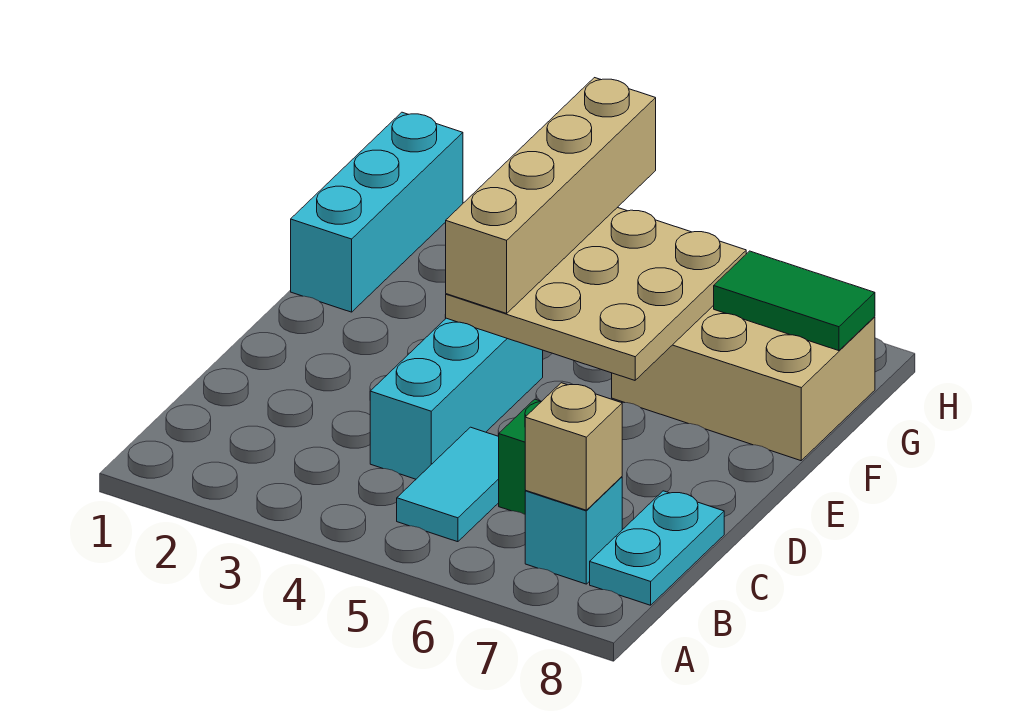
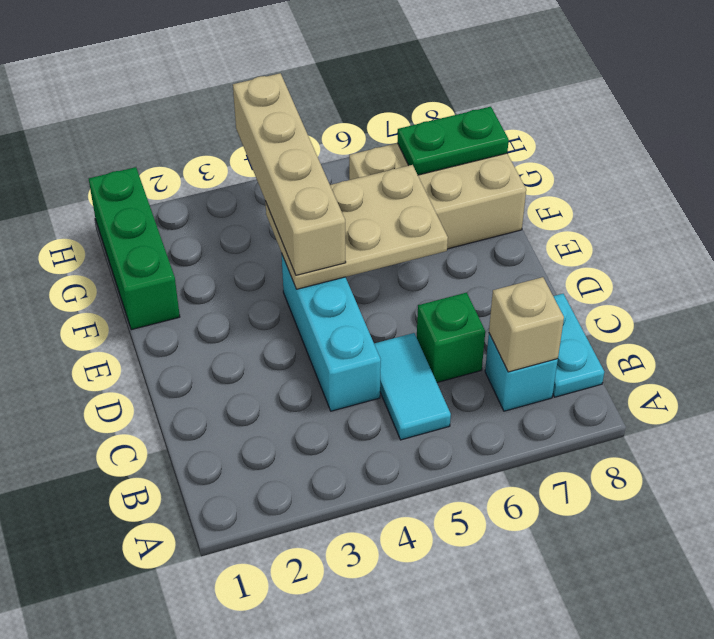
tan 3x3 plate [446,207,746,380] -> tan 2x3 plate [265,165,448,289]
cyan 1x3 brick [291,112,463,312] -> green 1x3 brick [89,167,180,330]
green 1x2 tile [714,251,875,351] -> green 1x2 plate [397,107,509,175]

